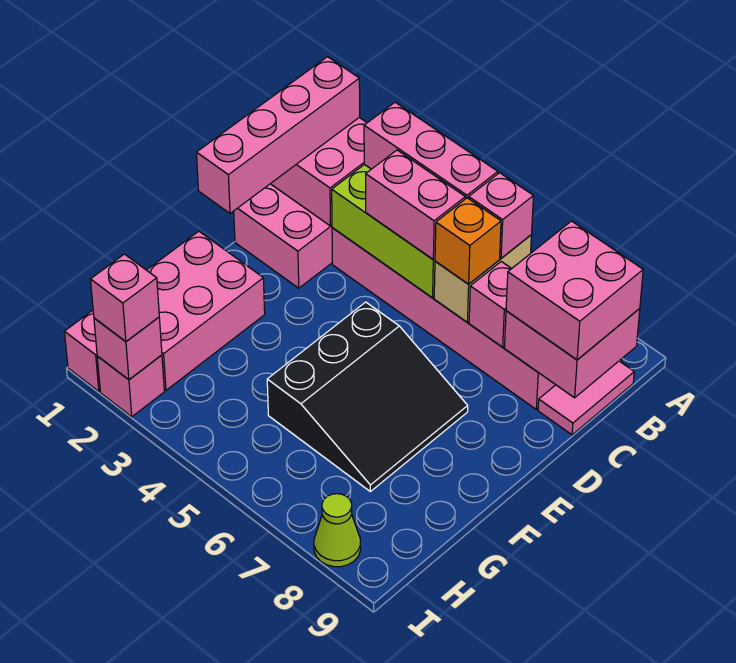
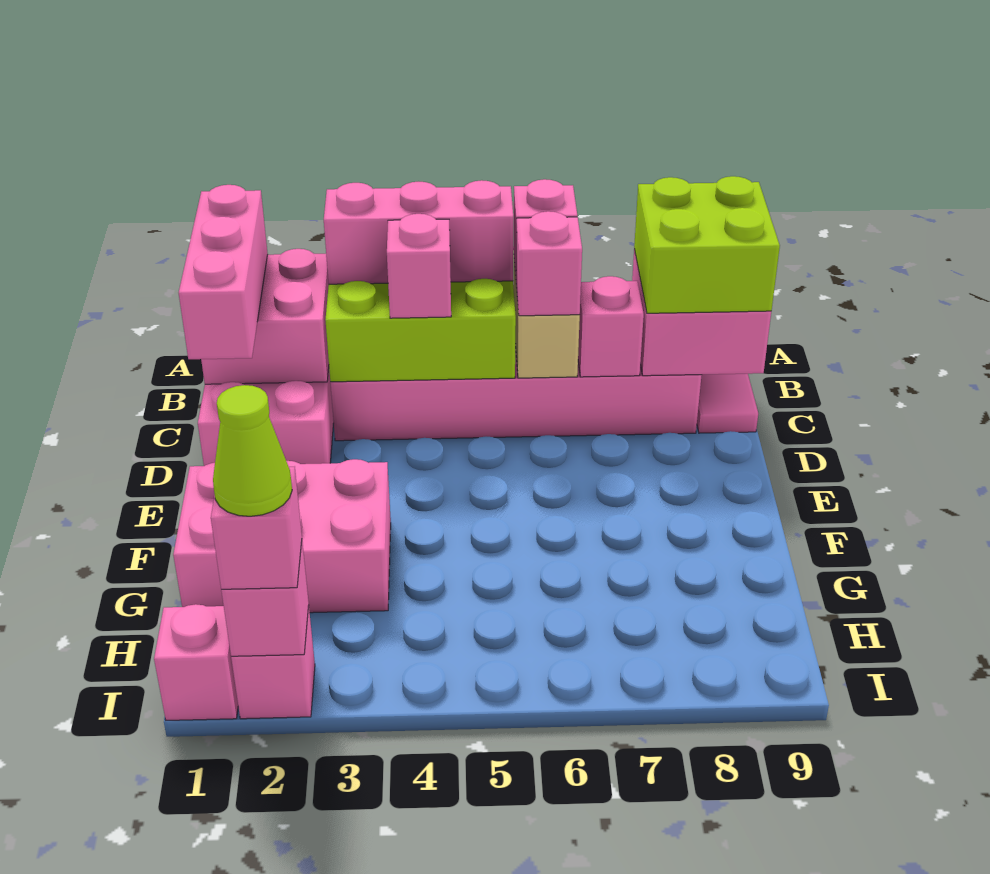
pink 1x4 brick [196,57,360,213] -> pink 1x3 brick [179,185,268,359]
pink 2x2 brick [506,221,643,360] -> lime 2x2 brick [634,176,780,313]
pink 1x2 brick [366,150,465,260] -> pink 1x1 brick [387,214,451,318]
orange 1x1 brick [435,198,501,284] -> pink 1x1 brick [516,211,582,316]
black 3x3 slope [267,302,468,491] -> none
pink 2x3 brick [147,231,265,390] -> pink 2x3 brick turned to [173,459,391,613]
lime 1x1 cone [314,494,361,567] -> lime 1x1 cone moved to [213,385,292,516]

